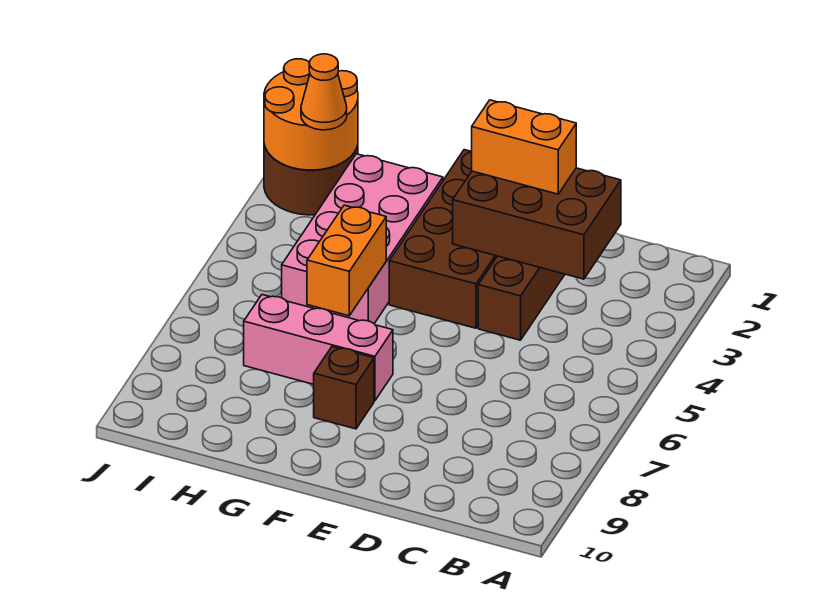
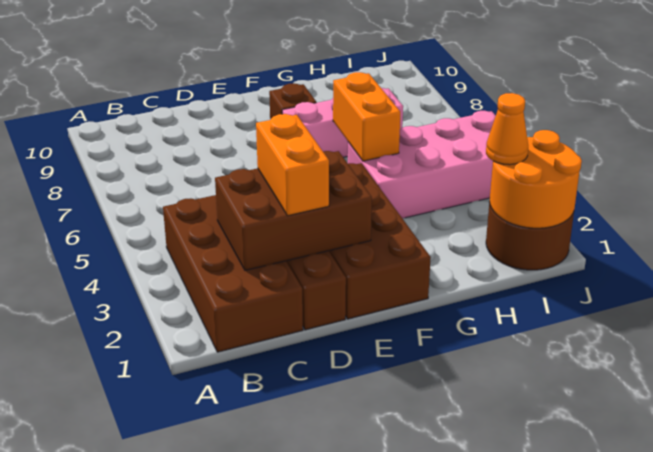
none -> brown 2x4 brick [163,195,303,352]
orange 1x2 brick [472,100,576,194] -> orange 1x2 brick turned to [256,114,329,216]
pink 2x4 brick [282,154,443,324] -> pink 2x4 brick turned to [348,111,496,218]

